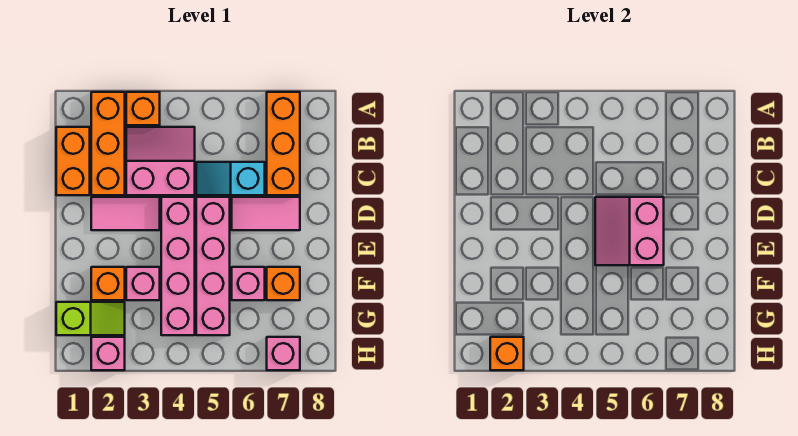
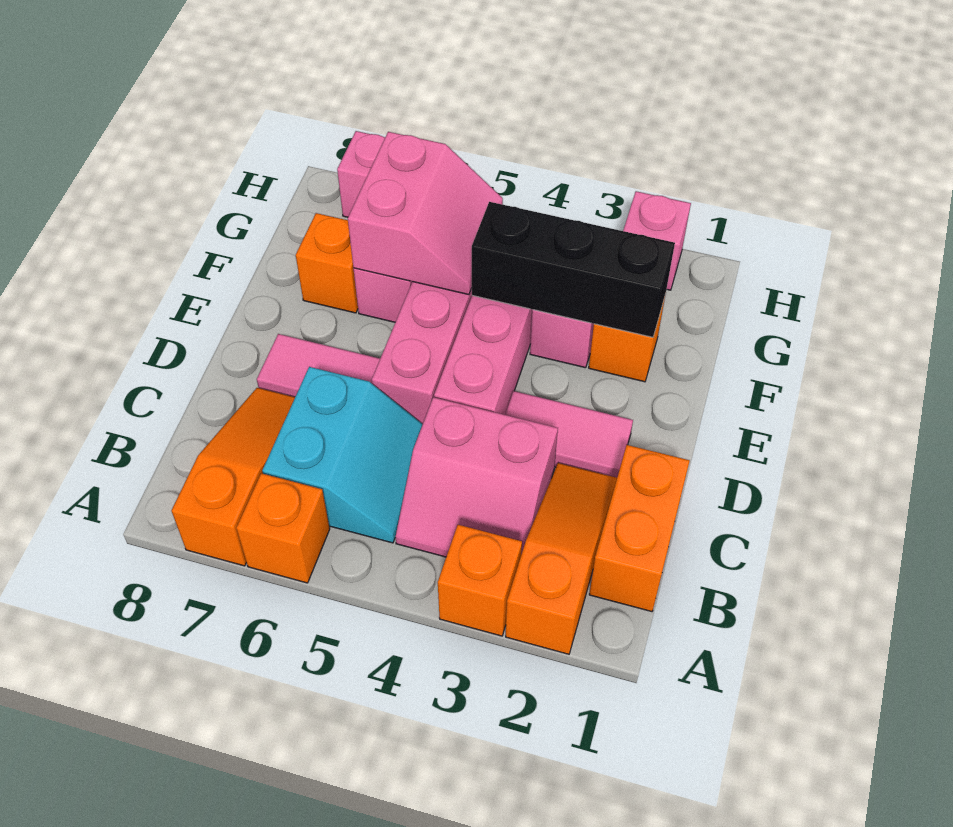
orange 1x3 brick [91,92,125,195] -> orange 1x3 slope [506,463,617,654]
orange 1x3 brick [267,92,300,195] -> orange 1x3 slope [172,388,295,566]
cyan 1x2 slope [196,162,265,195] -> cyan 2x2 slope [262,367,423,543]
pink 2x2 slope [595,197,664,265] -> pink 2x2 slope moved to [348,132,503,295]
none -> black 1x3 brick [472,202,675,337]
lime 1x2 slope [56,302,125,335] -> none
orange 1x1 brick [490,337,524,370] -> orange 1x1 brick moved to [236,473,330,583]

